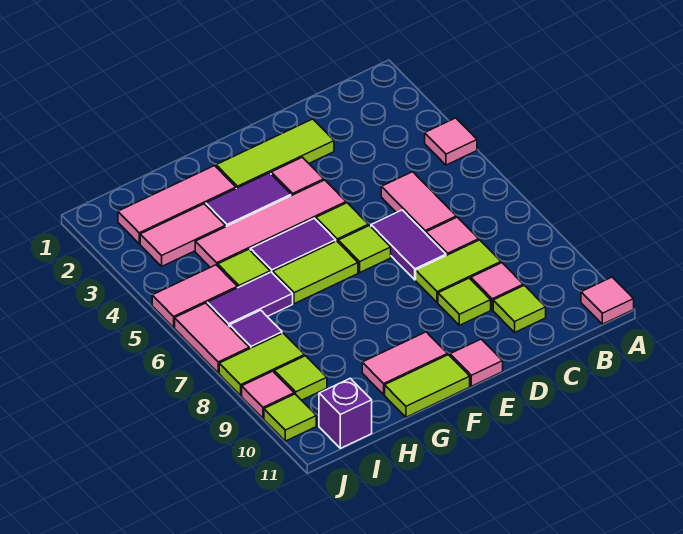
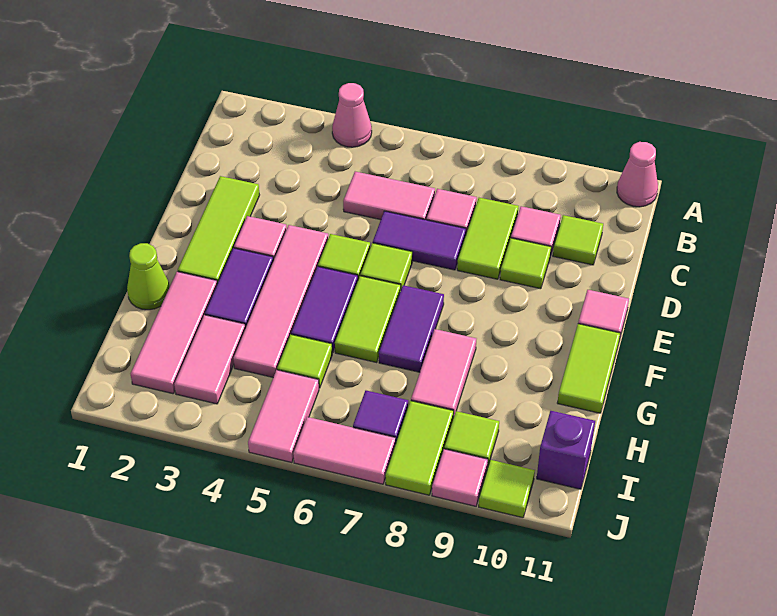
pink 1x1 tile [425,118,477,165] -> pink 1x1 cone [332,83,372,147]
pink 1x1 tile [581,277,634,324] -> pink 1x1 cone [617,142,658,207]
pink 1x2 tile [362,332,447,394] -> pink 1x2 tile moved to [411,329,476,418]
none -> lime 1x1 cone [127,243,169,310]
purple 1x2 tile [207,272,293,327] -> purple 1x2 tile moved to [379,285,444,372]

